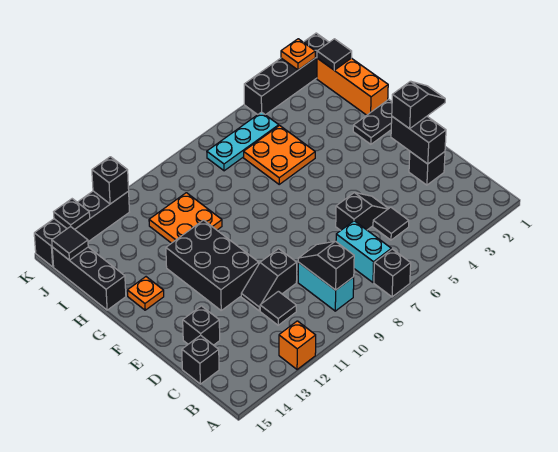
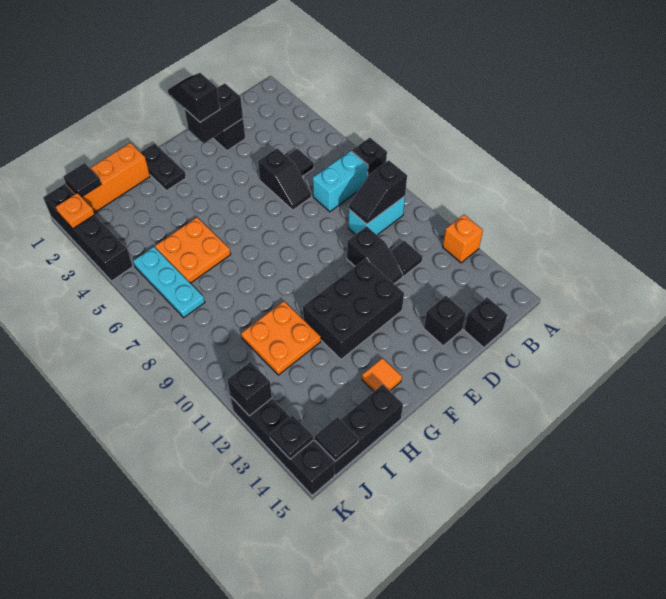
black 1x2 slope [336,193,388,231] -> black 1x2 slope turned to [258,148,311,210]
orange 1x1 plate [127,277,164,310] -> orange 1x1 tile [362,358,402,391]

